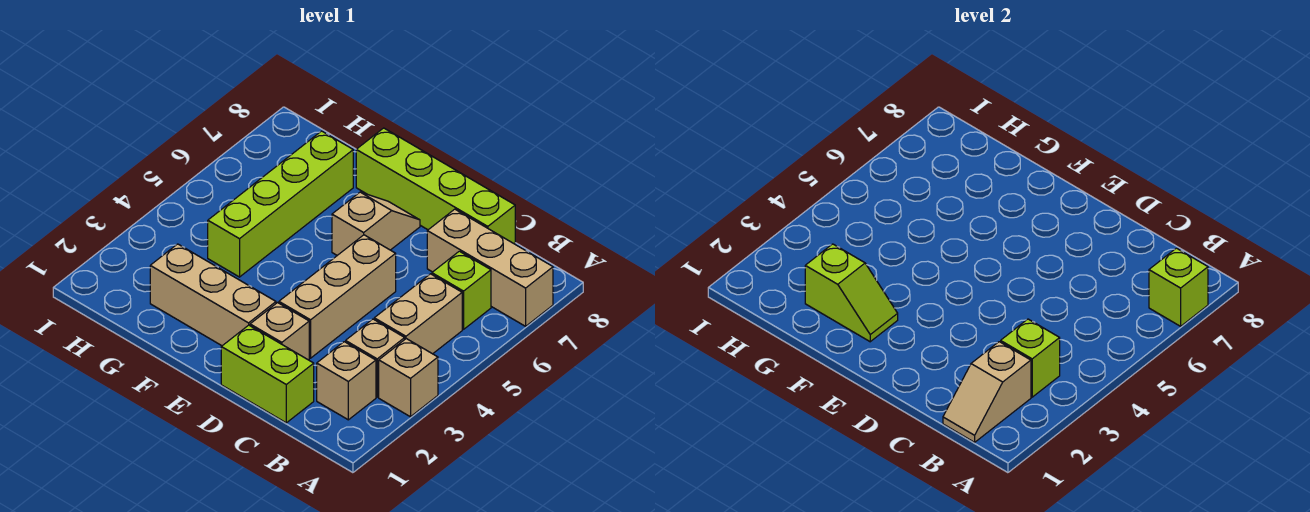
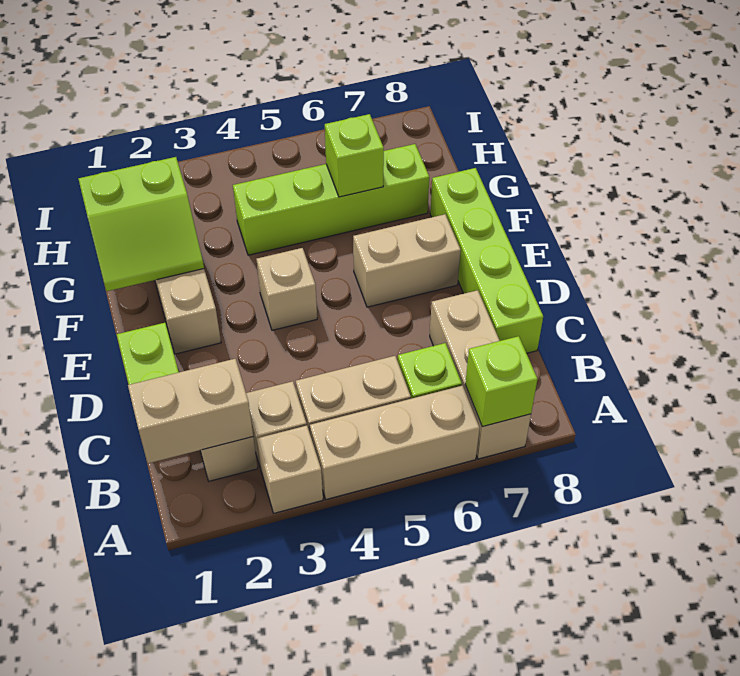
tan 1x2 slope [943,342,1031,442] -> tan 1x2 brick [128,359,253,463]
lime 1x1 brick [1001,319,1060,397] -> lime 1x1 brick moved to [325,114,384,197]
tan 1x1 brick [250,303,309,360] -> tan 1x1 brick moved to [257,248,317,330]
tan 1x3 brick [279,235,396,358] -> tan 1x3 brick moved to [310,386,480,499]
tan 1x2 slope [332,192,420,255] -> tan 1x2 brick [353,214,461,307]
lime 1x2 slope [805,244,898,342] -> lime 2x2 slope [79,157,204,291]

